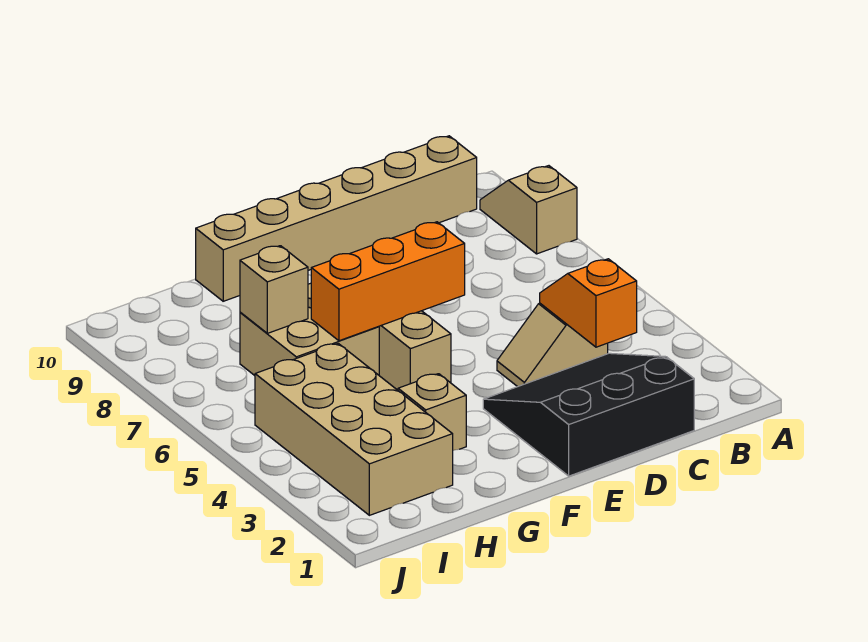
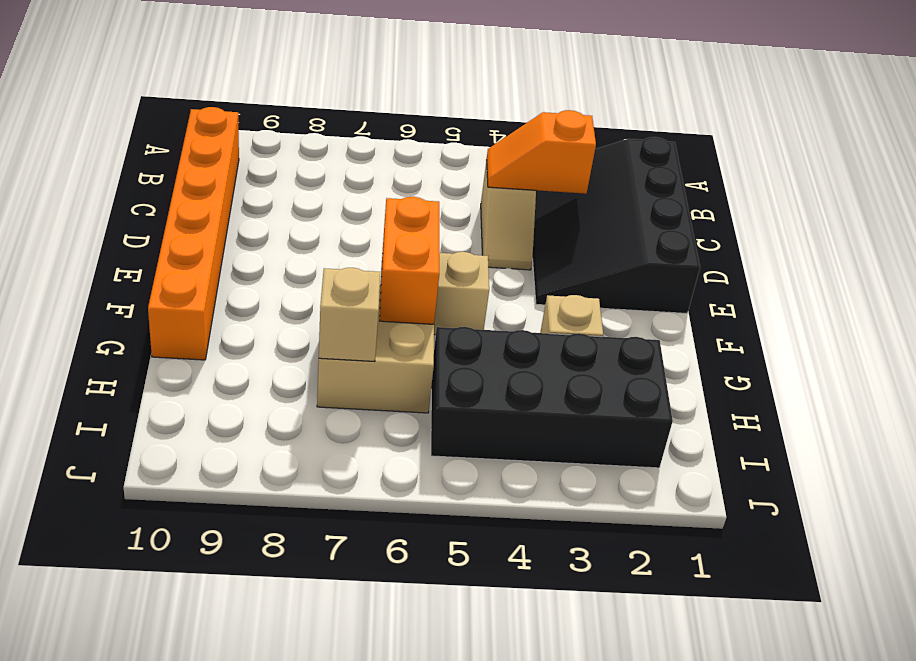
tan 1x2 slope [480,166,577,254] -> none
tan 1x6 brick [196,136,477,301] -> orange 1x6 brick [148,107,239,360]
black 3x3 slope [483,353,694,476] -> black 3x4 slope [533,137,700,313]
orange 1x3 brick [311,222,465,341] -> orange 1x2 brick [380,197,439,324]
tan 2x4 brick [255,343,453,515] -> black 2x4 brick [431,327,673,468]

